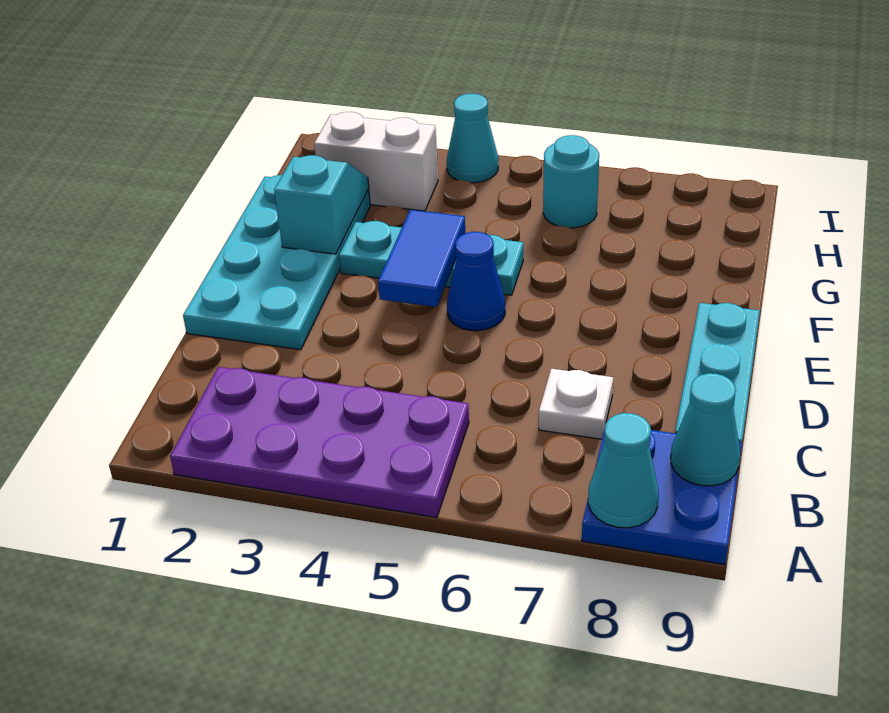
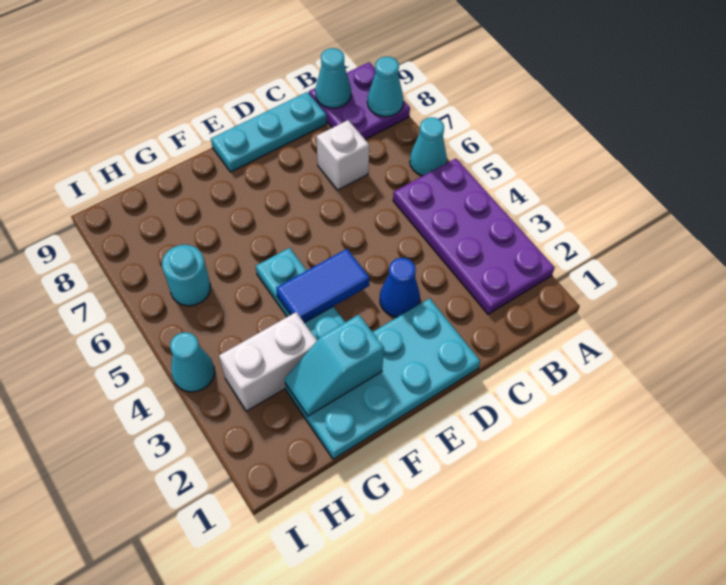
none -> cyan 1x1 cone [410,117,447,176]
blue 2x2 plate [582,429,742,565] -> purple 2x2 plate [309,62,410,139]
white 1x1 plate [539,369,613,439] -> white 1x1 brick [316,120,369,190]
blue 1x1 cone [447,232,505,331] -> blue 1x1 cone moved to [380,258,420,317]
white 1x2 brick [314,112,438,211] -> white 1x2 brick turned to [219,312,317,411]

